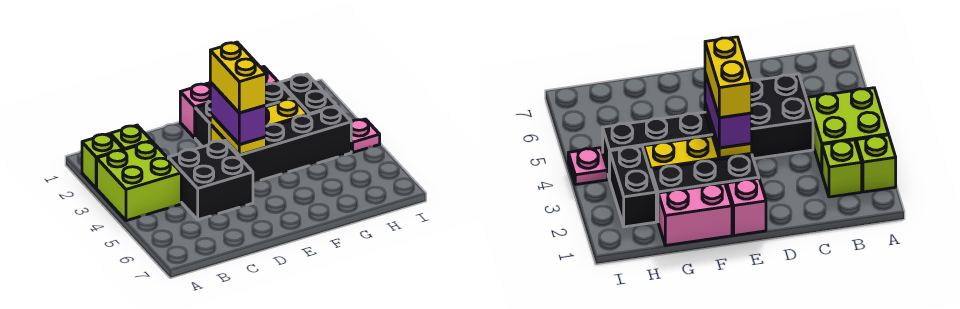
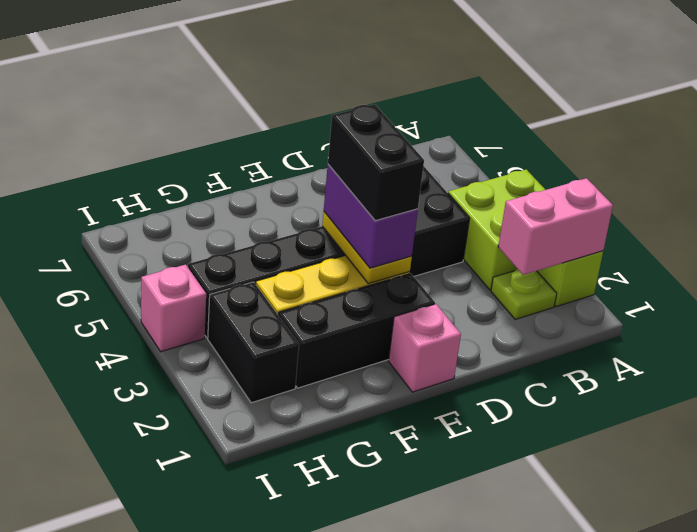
lime 1x1 brick [110,125,151,150] -> lime 1x1 plate [491,269,557,320]
yellow 1x2 brick [210,42,266,113] -> black 1x2 brick [328,104,424,221]
pink 1x2 brick [658,183,732,245] -> pink 1x2 brick moved to [498,178,613,275]
pink 1x1 plate [351,119,380,152] -> pink 1x1 brick [141,265,206,352]

